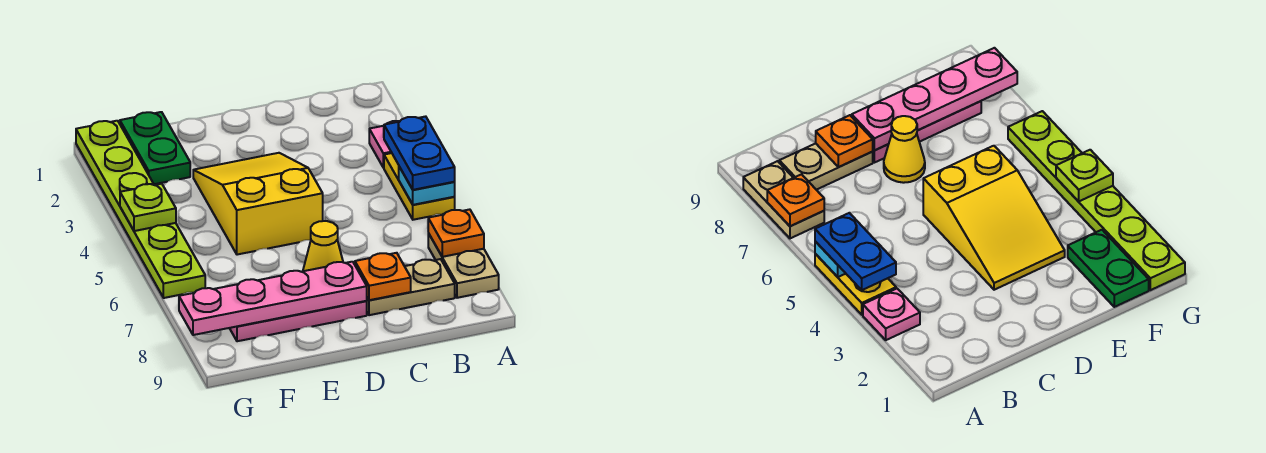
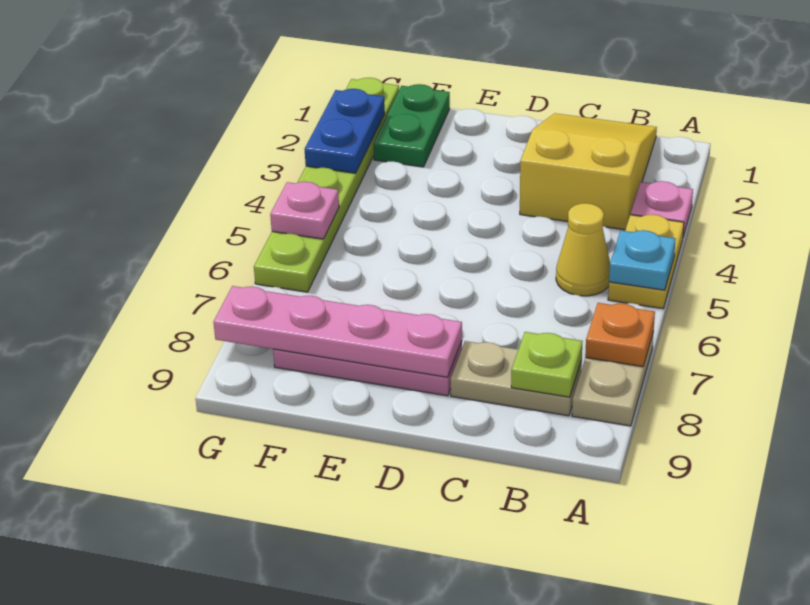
blue 1x2 plate [384,116,455,190] -> blue 1x2 plate moved to [305,89,385,173]
orange 1x1 plate [355,253,411,300] -> none
yellow 2x3 slope [193,153,323,255] -> yellow 2x3 slope moved to [520,113,657,230]
yellow 1x1 cone [303,221,343,271] -> yellow 1x1 cone moved to [556,203,610,296]
lime 1x1 plate [120,184,176,231] -> lime 1x1 plate moved to [511,332,582,397]
none -> pink 1x1 plate [270,182,339,239]

